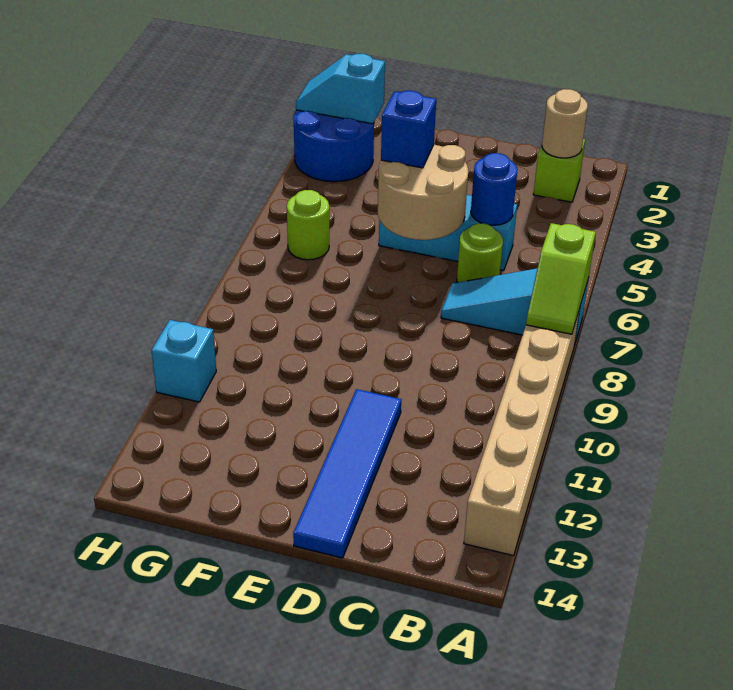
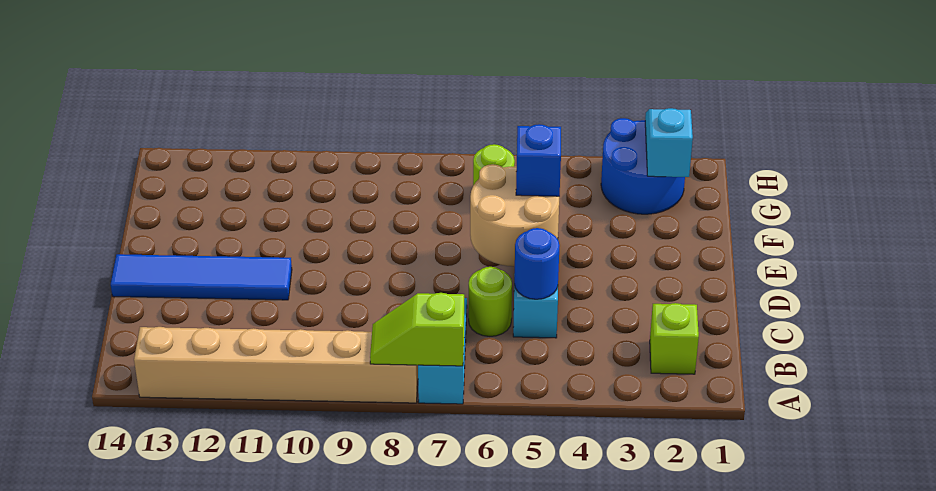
tan 1x1 round brick [542,89,588,158] -> none
cyan 1x1 brick [152,320,216,402] -> none

